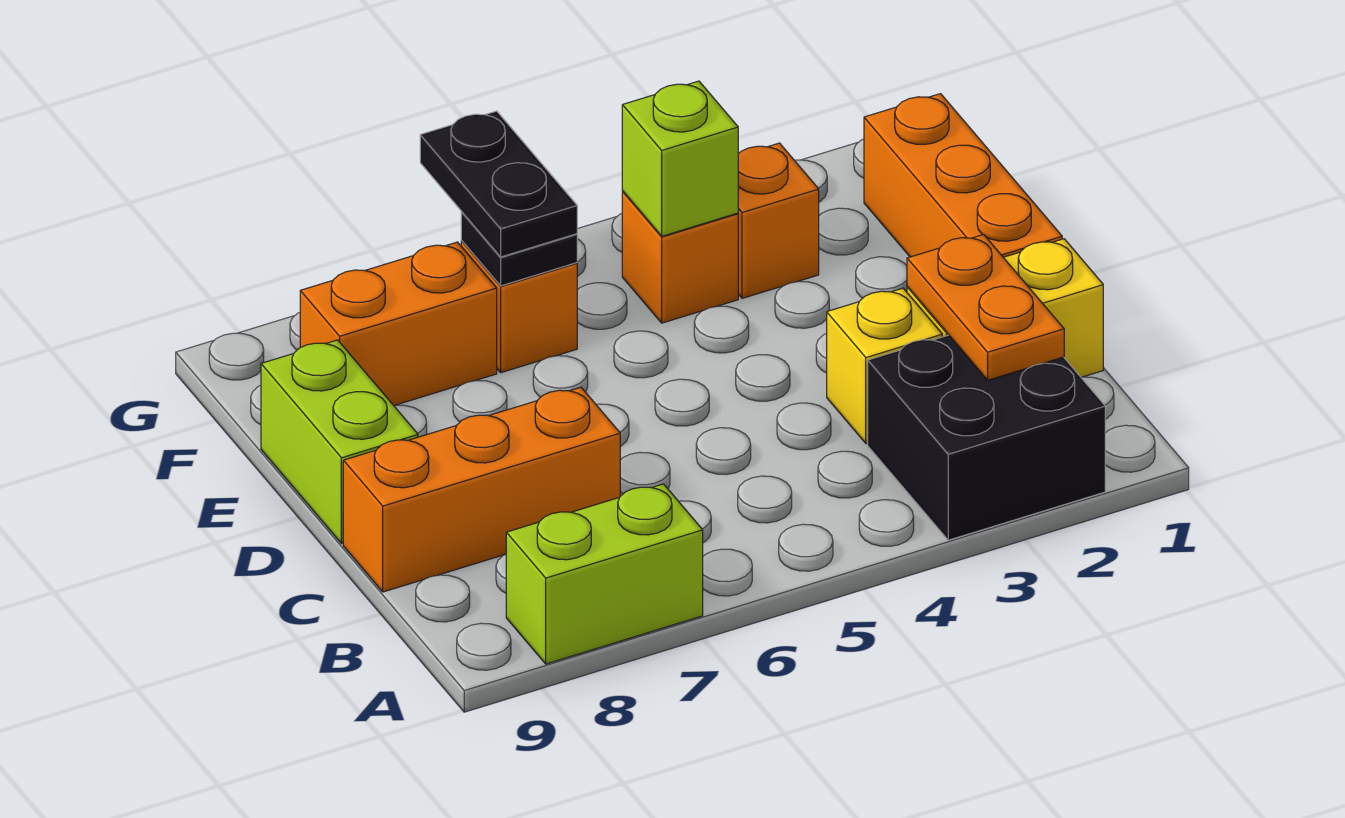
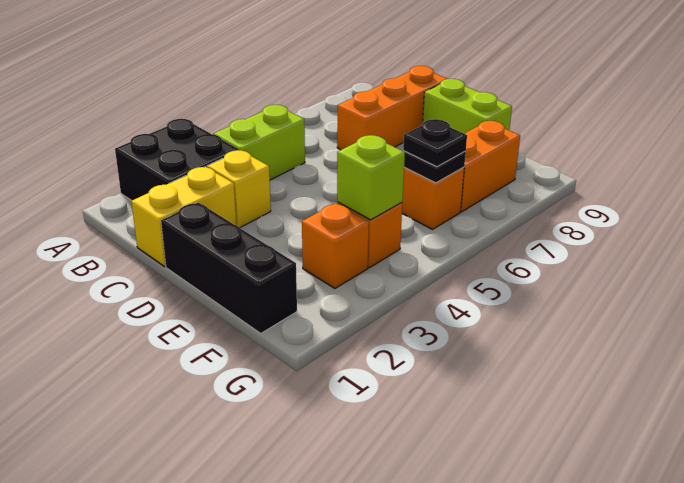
lime 1x2 brick [506,484,703,664] -> lime 1x2 brick moved to [214,105,305,180]
orange 1x2 plate [907,235,1064,380] -> none
orange 1x3 brick [864,94,1062,257] -> black 1x3 brick [161,202,297,333]
black 1x2 plate [420,111,577,257] -> black 1x1 plate [403,119,467,167]

